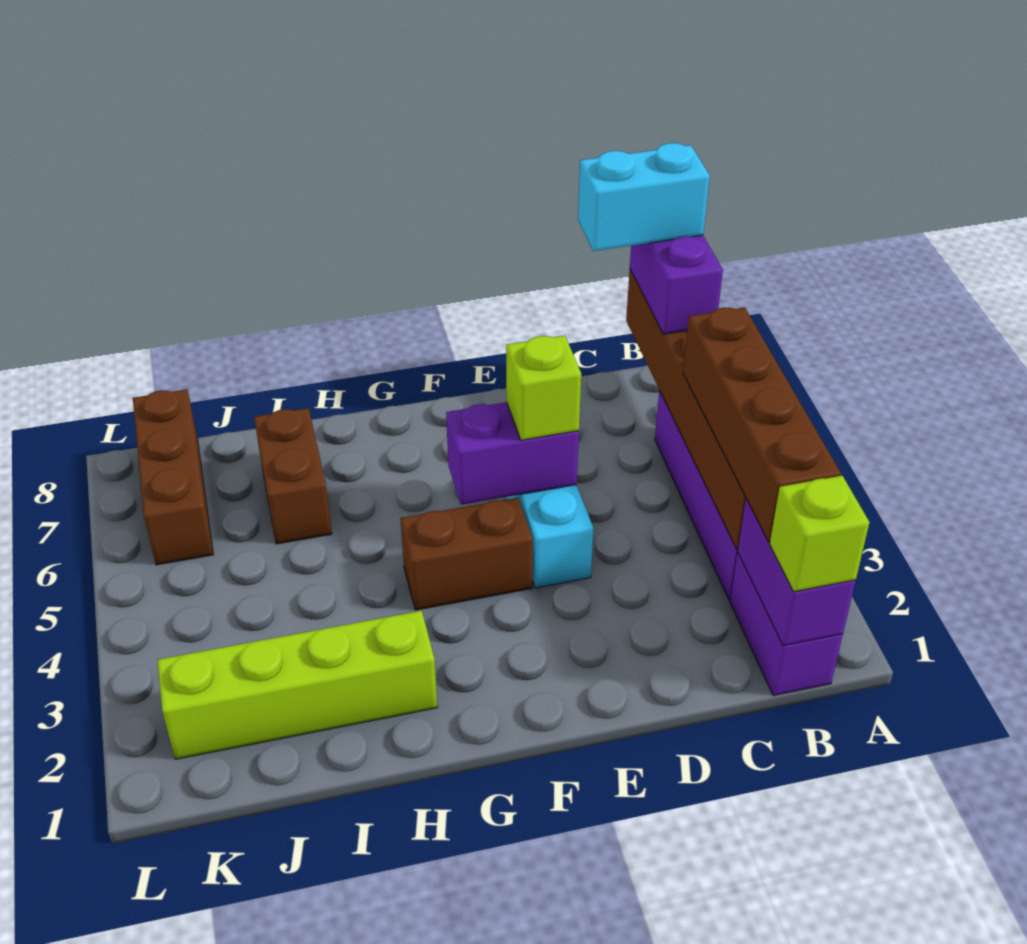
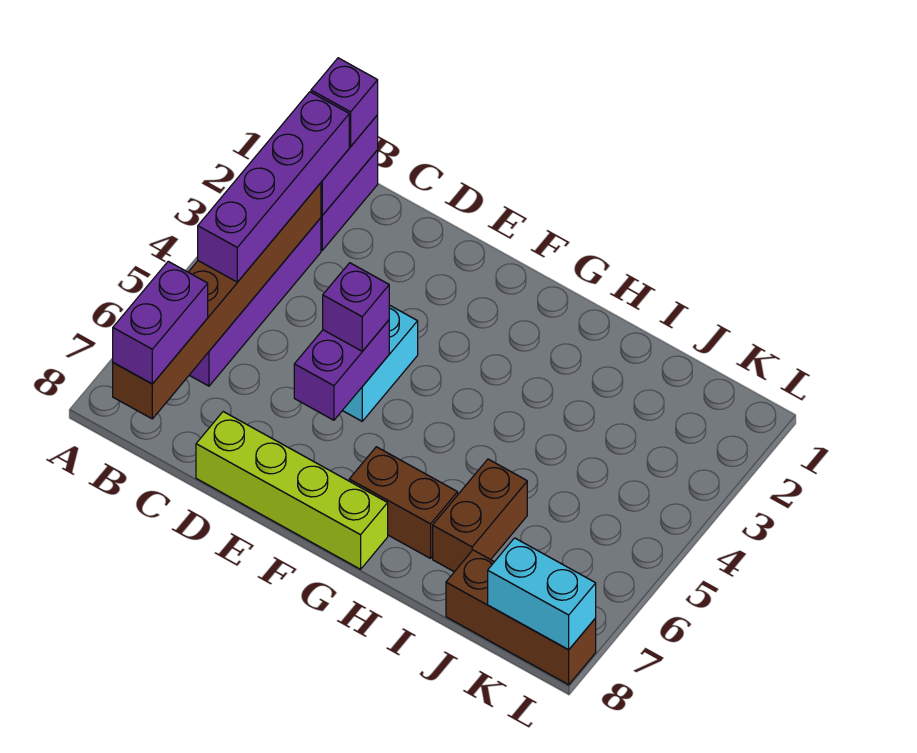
lime 1x1 brick [770,476,869,592] -> purple 1x1 brick [311,58,378,146]
brown 1x4 brick [683,307,841,542] -> purple 1x4 brick [198,92,349,282]
cyan 1x2 brick [578,143,710,251] -> cyan 1x2 brick moved to [488,538,596,650]
purple 1x2 brick [446,402,579,505] -> purple 1x2 brick turned to [294,320,389,420]
lime 1x1 brick [506,335,581,440] -> purple 1x1 brick [323,263,389,351]
brown 1x2 brick [400,498,533,610] -> brown 1x2 brick moved to [349,447,458,558]
lime 1x4 brick [157,611,437,759] -> lime 1x4 brick moved to [196,412,388,569]
brown 1x3 brick [133,389,213,565] -> brown 1x3 brick turned to [446,550,596,685]

